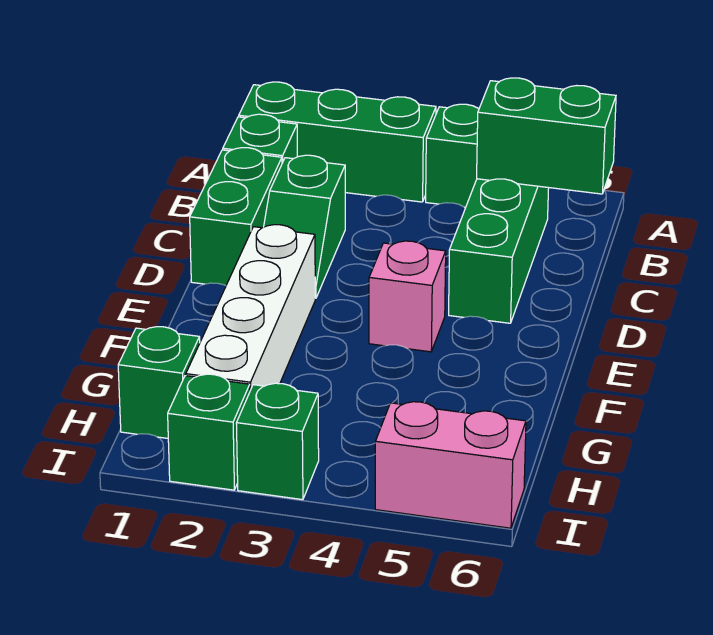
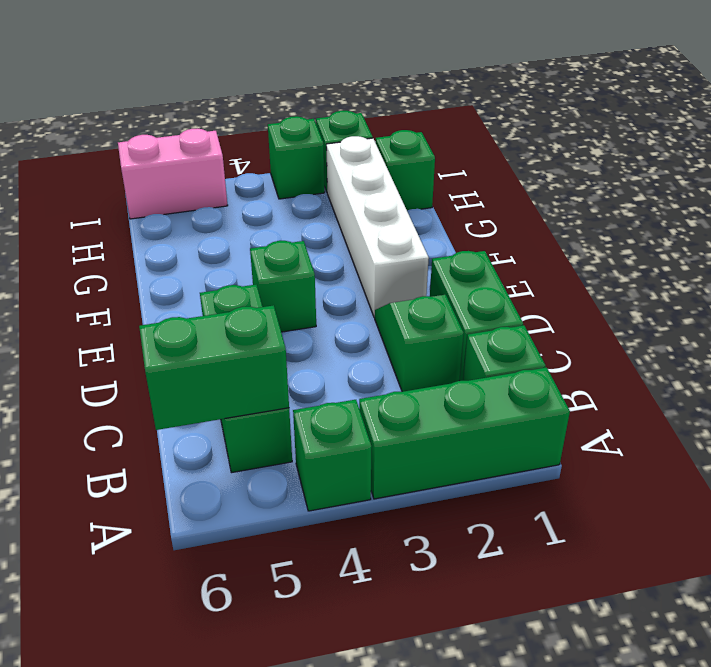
pink 1x1 brick [369,241,446,352] -> green 1x1 brick [250,241,316,332]

